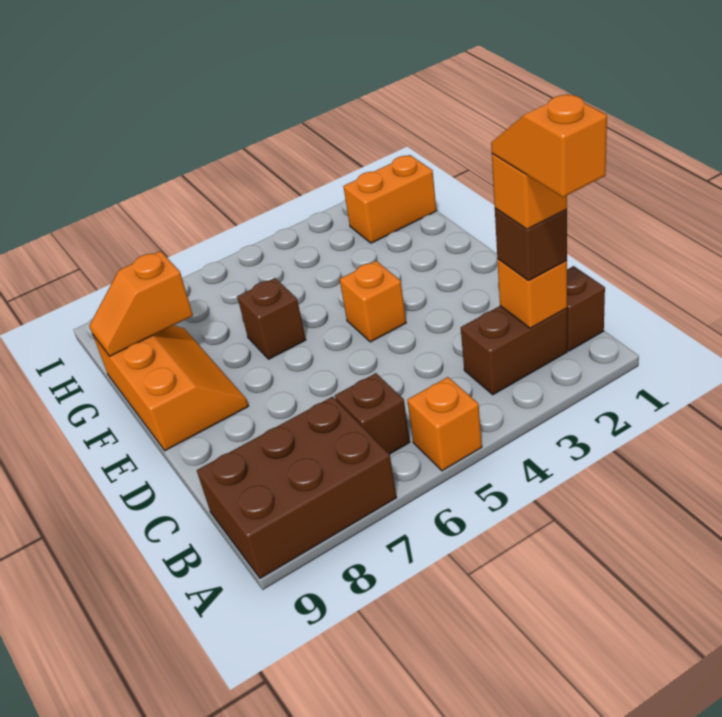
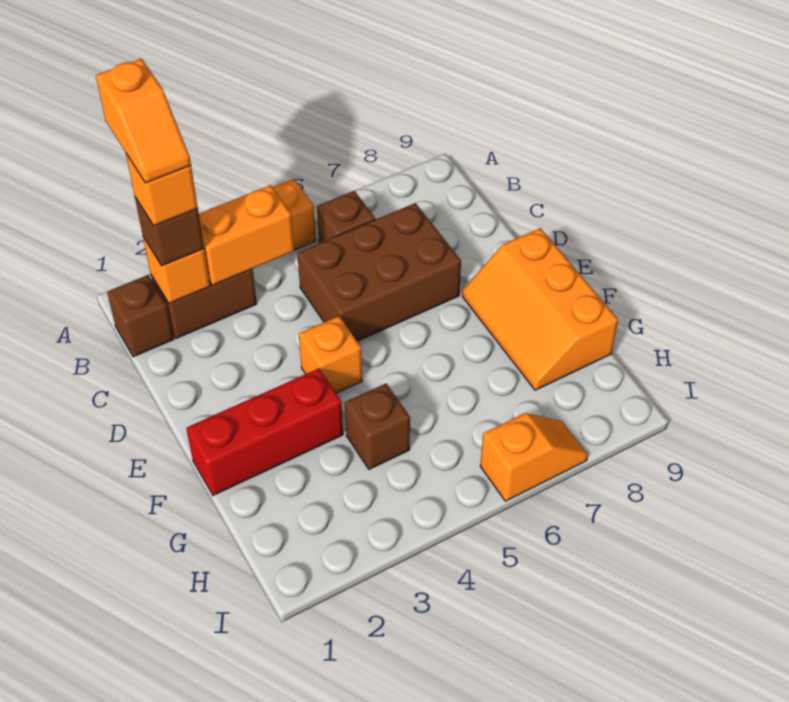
brown 2x3 brick [197,397,397,578] -> brown 2x3 brick moved to [297,203,461,341]
none -> red 1x3 brick [186,368,343,495]
brown 1x1 brick [237,278,306,359] -> brown 1x1 brick moved to [345,383,410,469]
orange 1x2 slope [89,251,193,356] -> orange 1x2 slope moved to [480,413,588,501]
orange 1x2 brick [343,155,436,243] -> orange 1x2 brick moved to [199,185,294,286]

